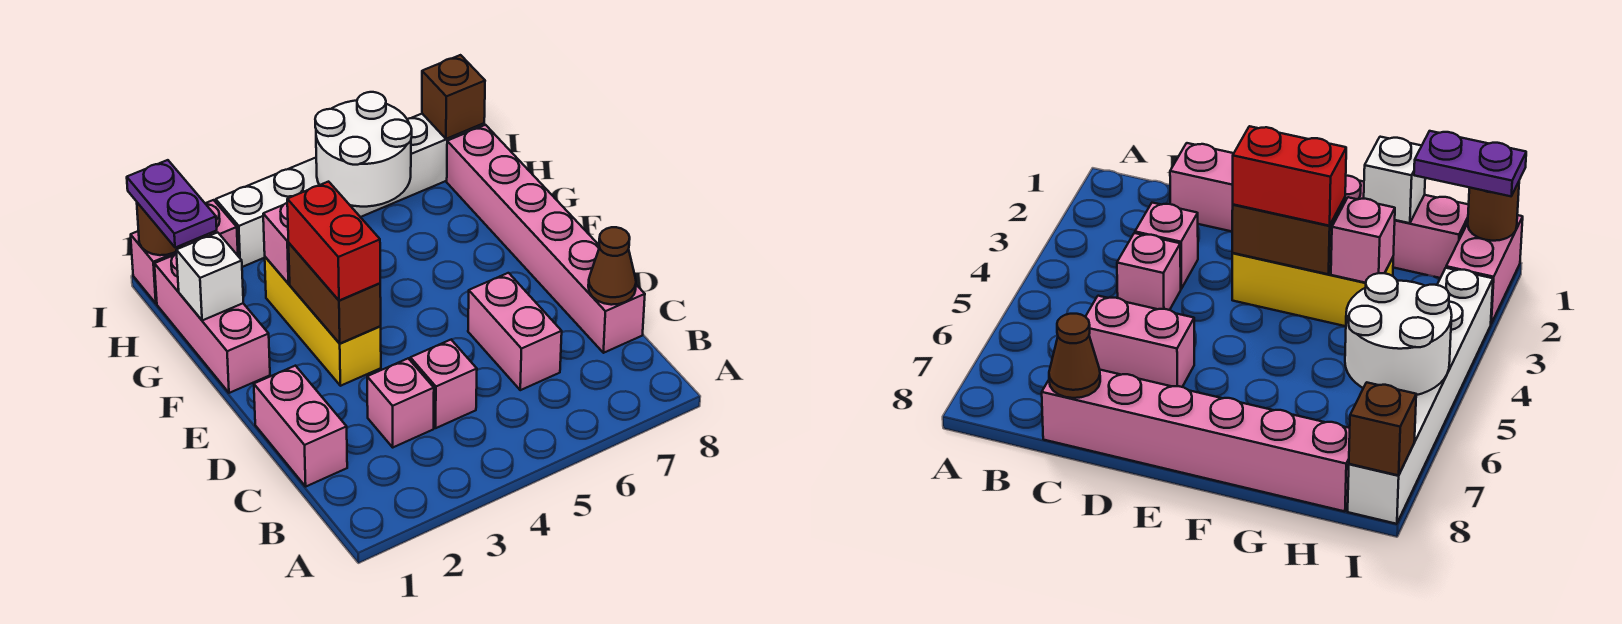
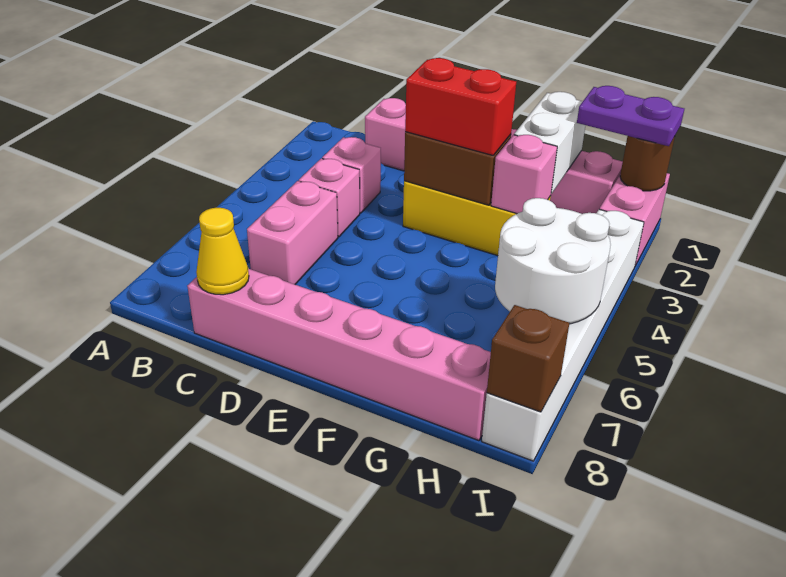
pink 1x2 brick [468,273,562,390] -> pink 1x2 brick turned to [247,181,338,284]
brown 1x1 cone [588,227,636,305] -> yellow 1x1 cone [196,208,249,295]
white 1x1 brick [176,232,243,321] -> white 1x2 brick [514,92,586,194]

